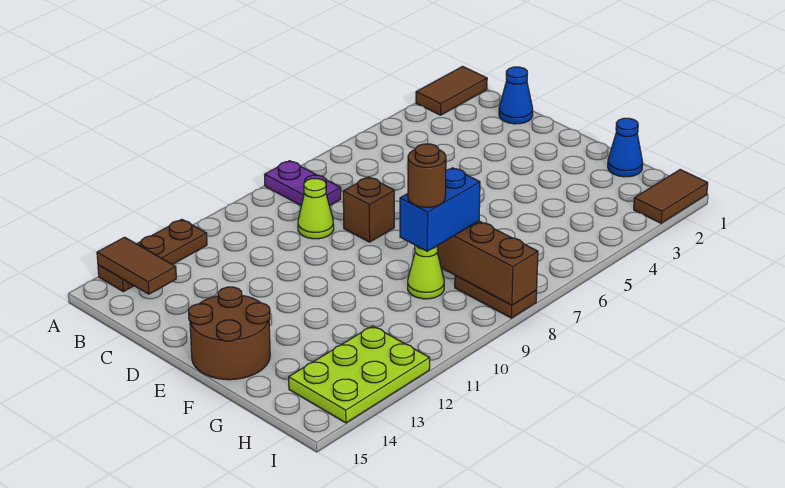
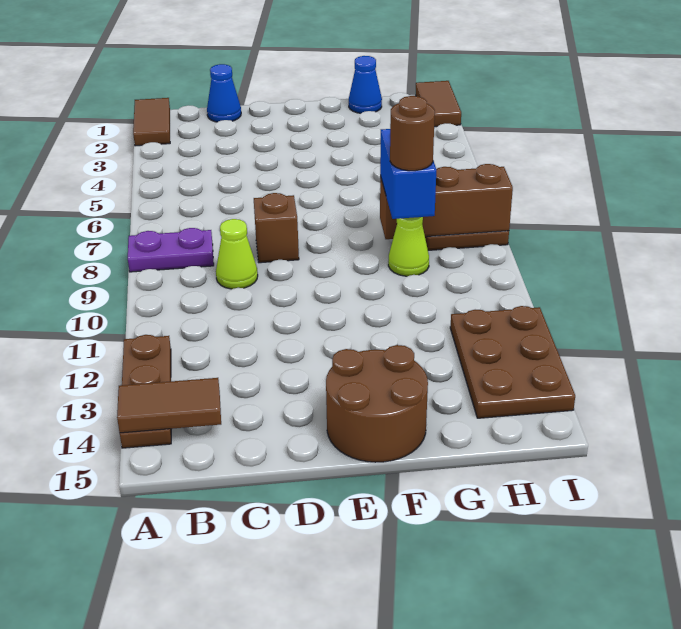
lime 2x3 plate [289,326,430,423] -> brown 2x3 plate [450,306,575,418]

